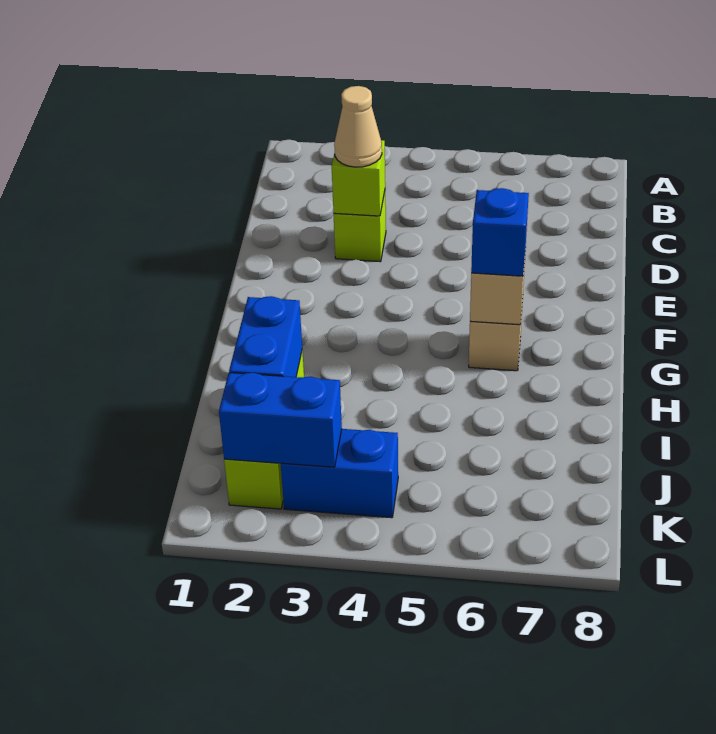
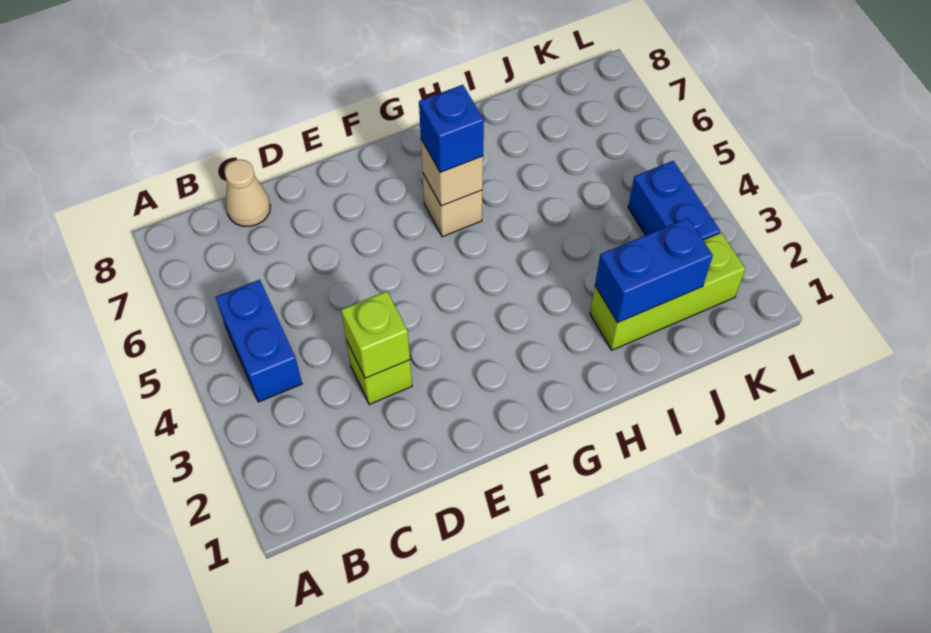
tan 1x1 cone [334,86,382,167] -> tan 1x1 cone moved to [225,160,270,226]
blue 1x2 brick [219,373,342,467] -> blue 1x2 brick moved to [215,280,302,402]

